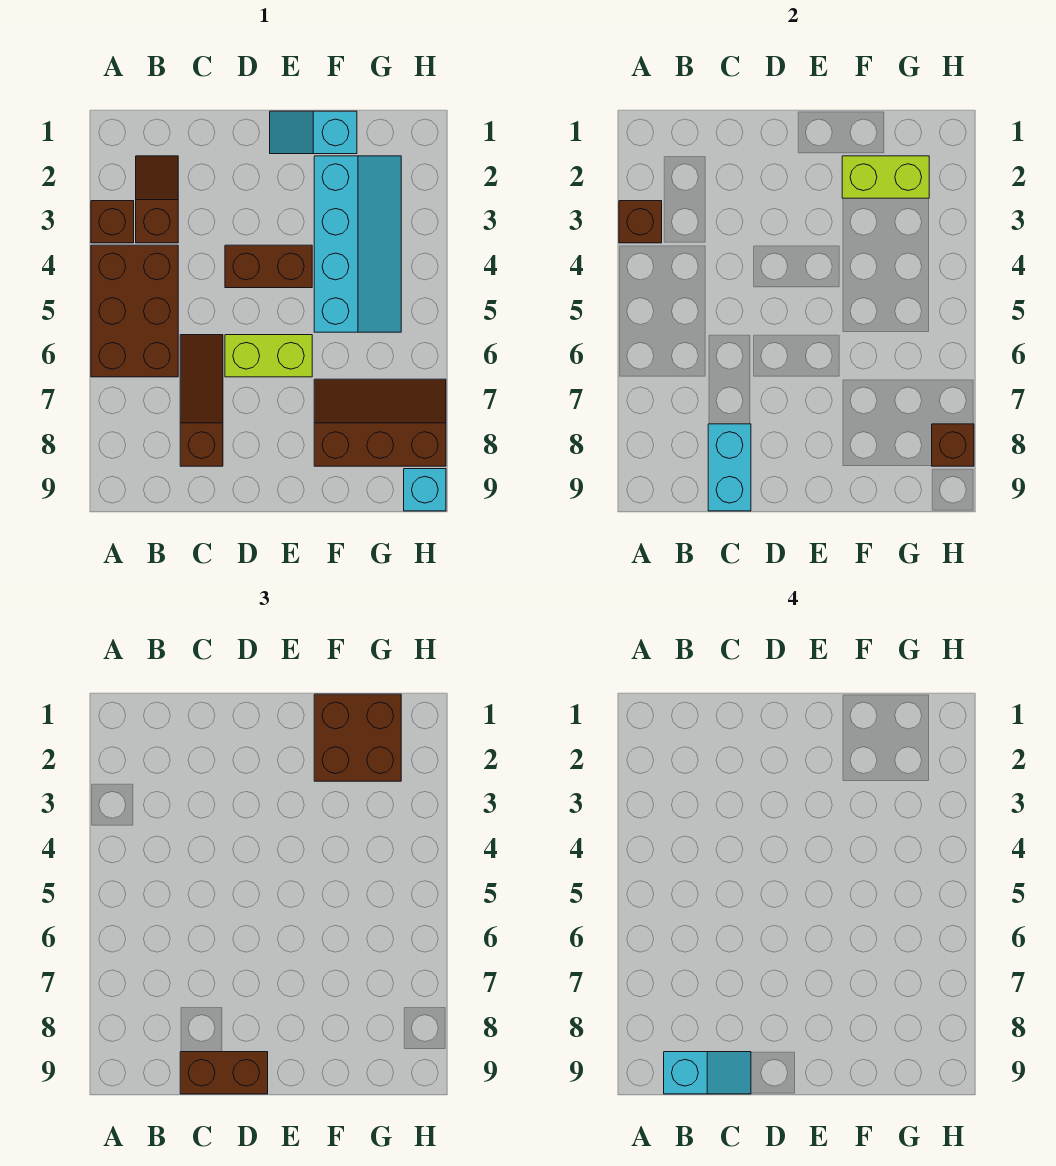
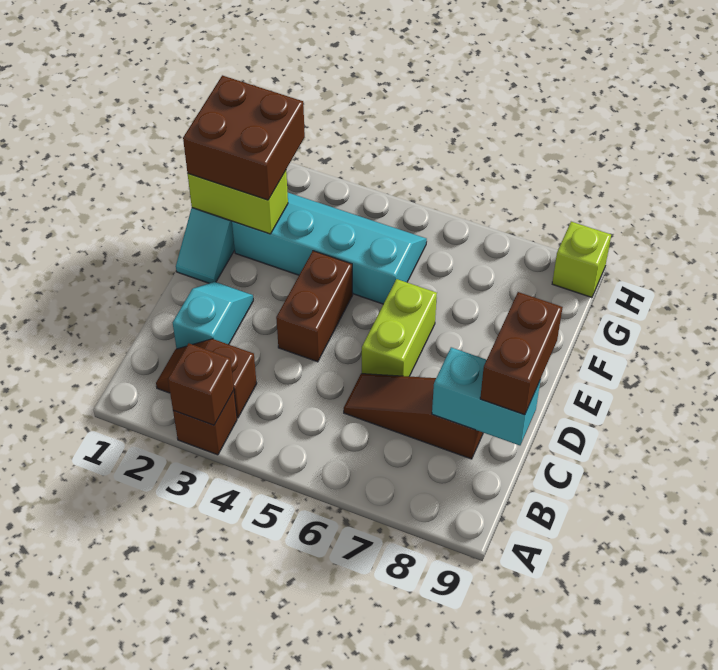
brown 2x3 brick [91,245,178,377] -> none
cyan 1x2 slope [664,1052,751,1094] -> cyan 1x2 slope moved to [173,282,253,349]
lime 1x2 brick [842,156,929,198] -> lime 1x2 brick turned to [188,171,288,234]
brown 2x3 slope [314,379,446,466] -> none
brown 1x1 brick [932,424,974,466] -> none
cyan 1x1 brick [404,469,446,511] -> lime 1x1 brick [552,222,611,297]

